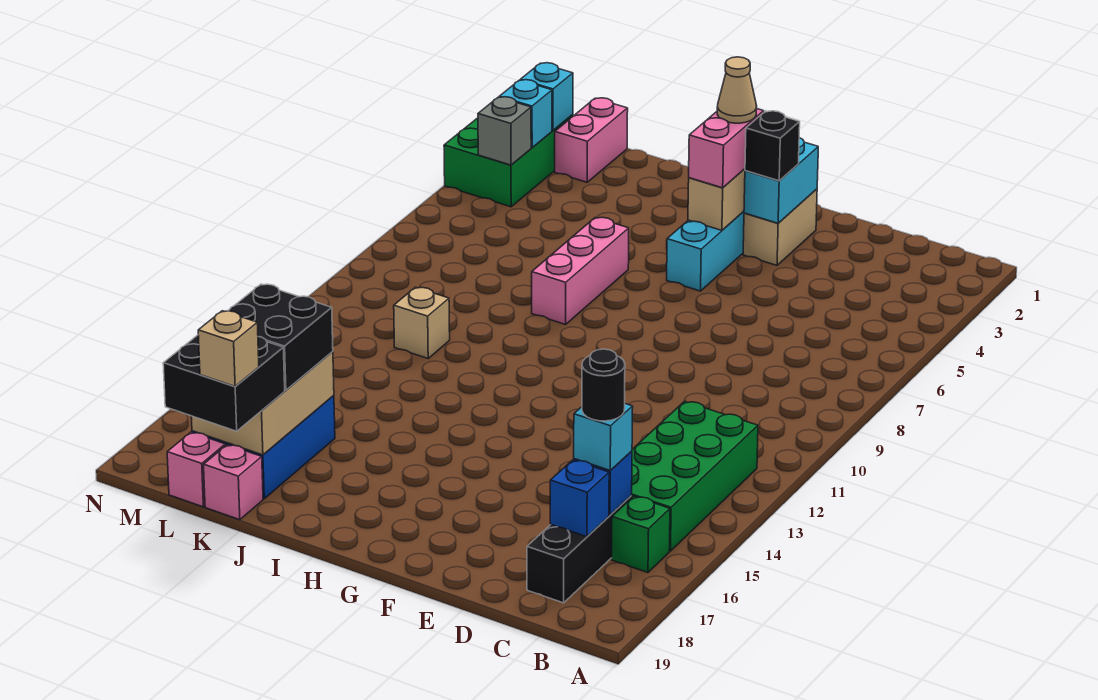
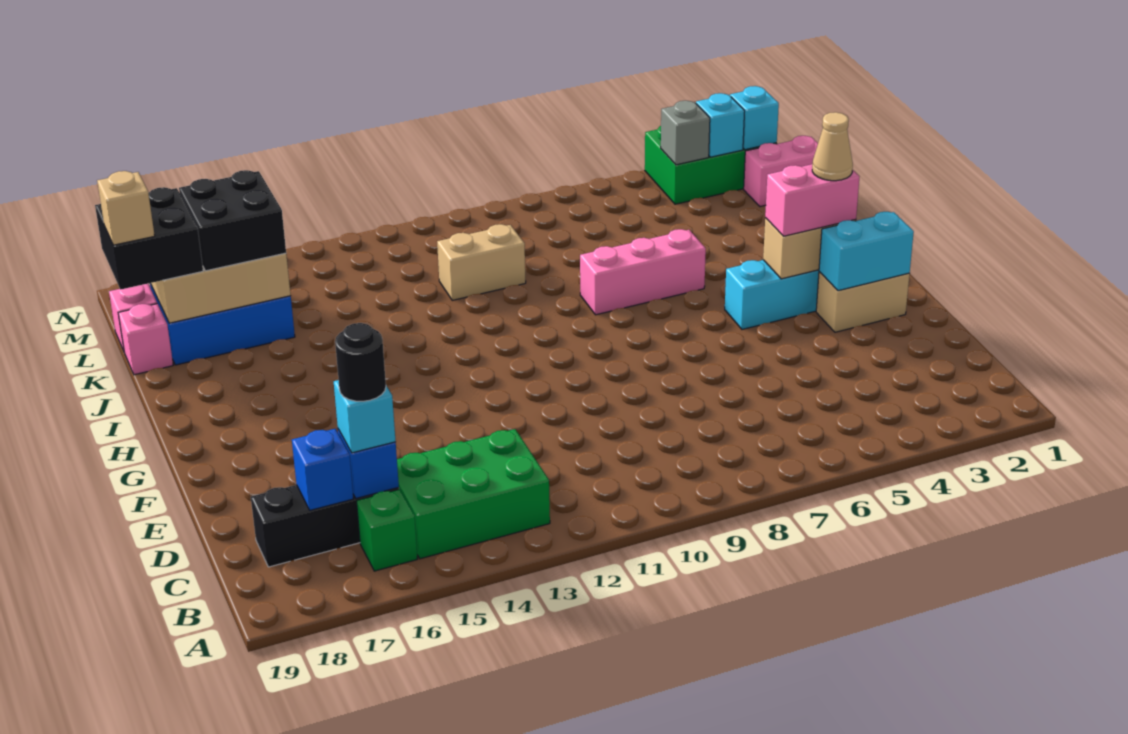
green 2x4 brick [631,401,758,551] -> green 2x3 brick [397,429,550,559]
black 1x1 brick [745,111,800,181] -> none
tan 1x1 brick [394,287,450,358] -> tan 1x2 brick [437,224,526,300]

